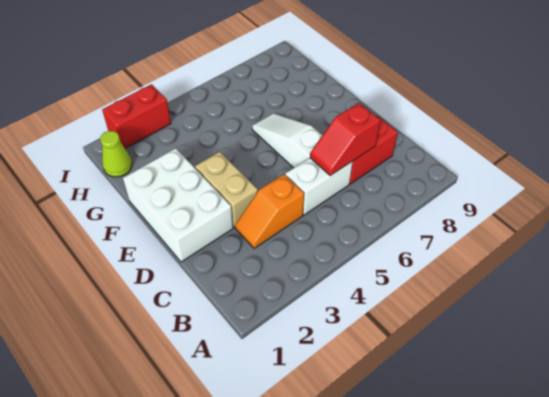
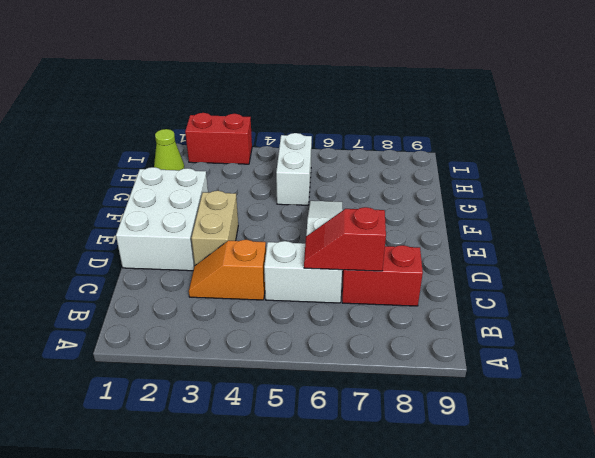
none -> white 1x2 brick [276,133,312,205]

